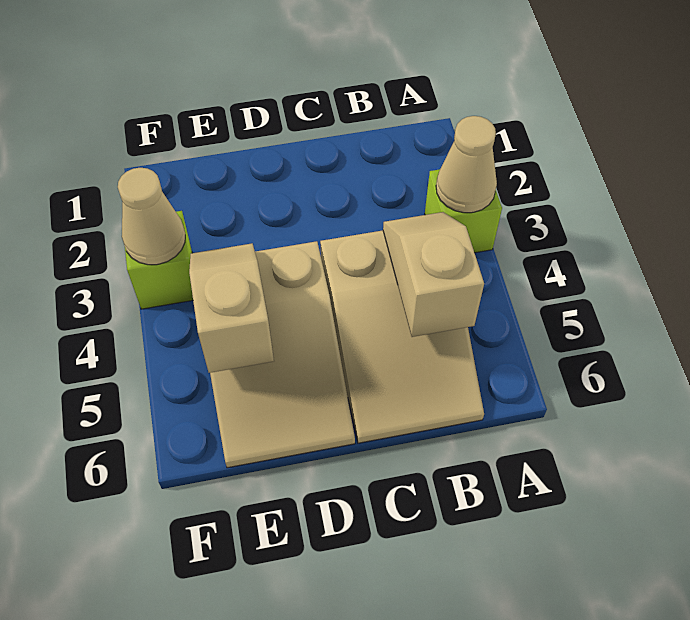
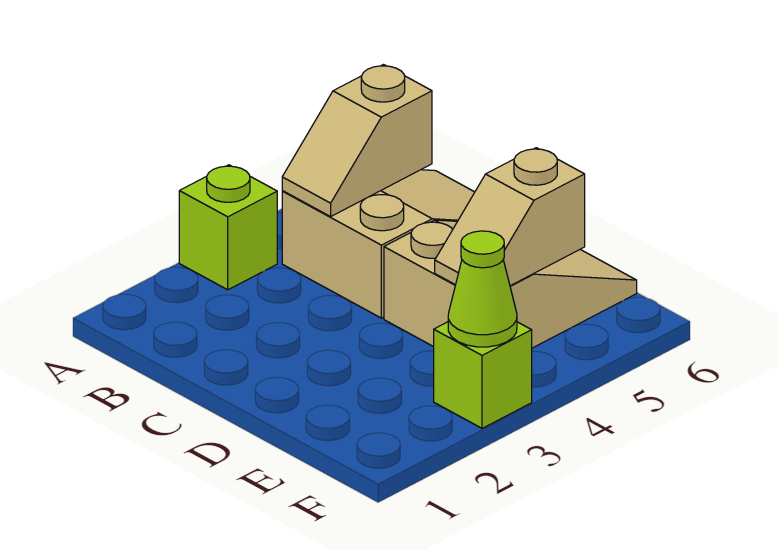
tan 1x1 cone [436,116,497,213] -> none
tan 1x1 cone [118,168,185,265] -> lime 1x1 cone [448,231,517,347]

